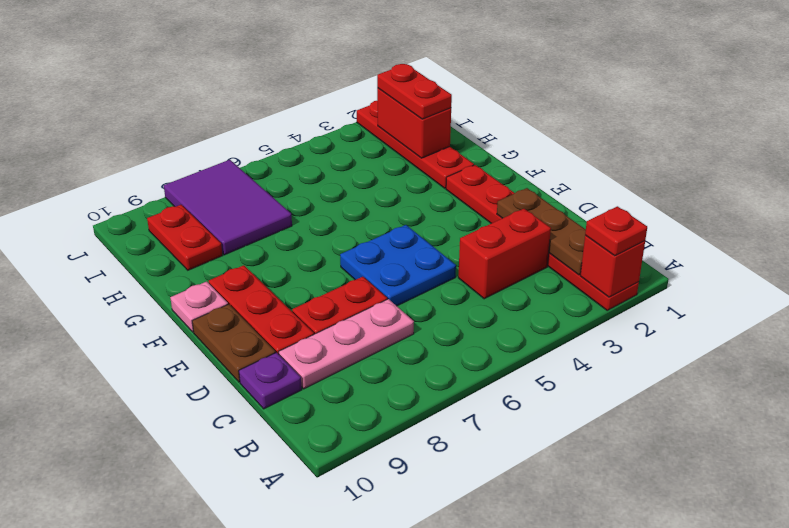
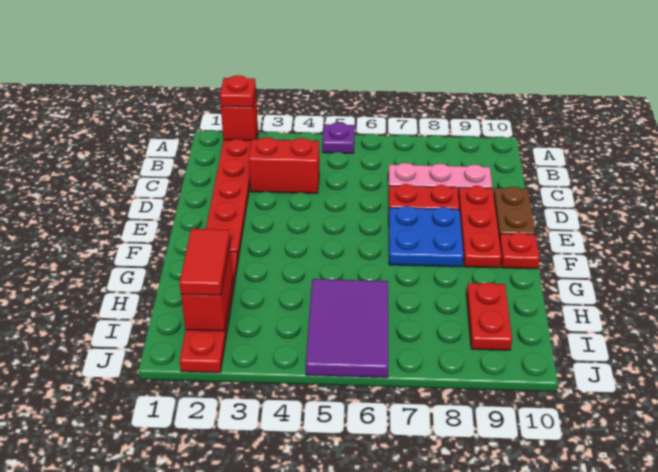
brown 1x3 plate [497,188,586,275] -> none
purple 1x1 plate [239,353,302,409] -> purple 1x1 plate moved to [322,122,355,153]
blue 2x2 plate [340,225,456,306] -> blue 2x2 plate moved to [389,206,464,267]
pink 1x1 plate [170,281,228,332] -> red 1x1 plate [499,232,540,269]
red 1x2 plate [377,64,452,119] -> red 1x2 tile [179,229,230,295]
purple 2x3 tile [164,160,292,255] -> purple 2x3 tile moved to [306,279,388,378]

